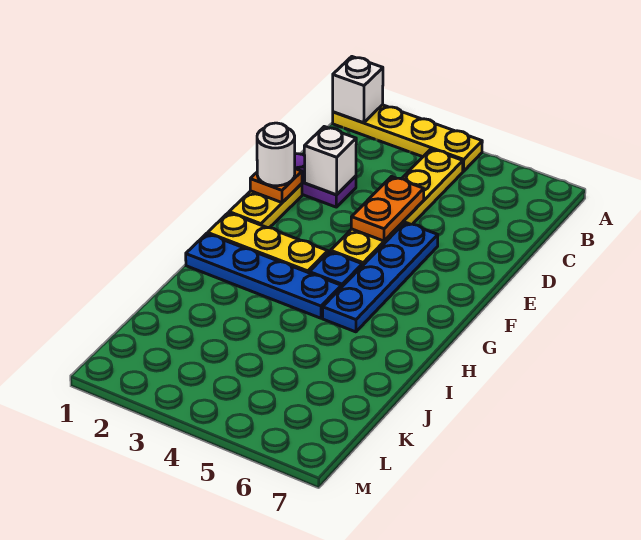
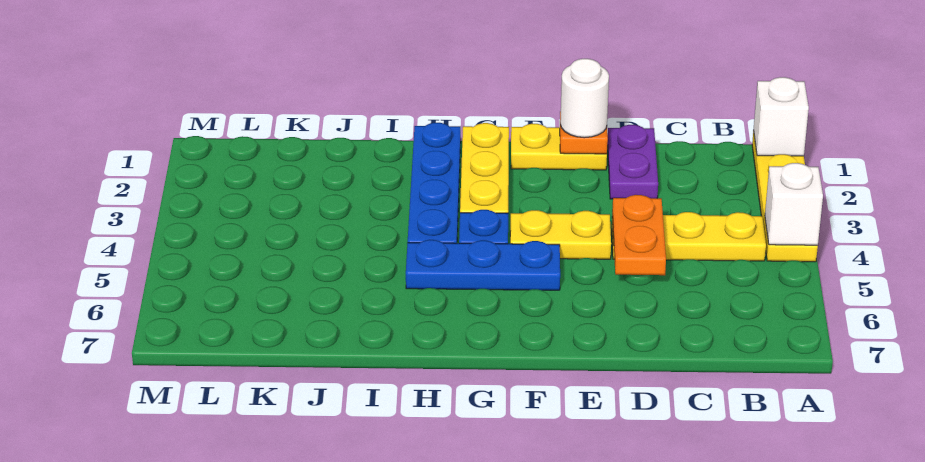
white 1x1 brick [304,127,356,195] -> white 1x1 brick moved to [765,163,823,246]
orange 1x2 plate [351,177,424,241] -> orange 1x2 plate turned to [612,195,666,275]
blue 1x4 plate [323,222,438,332] -> blue 1x3 plate [406,240,560,290]

